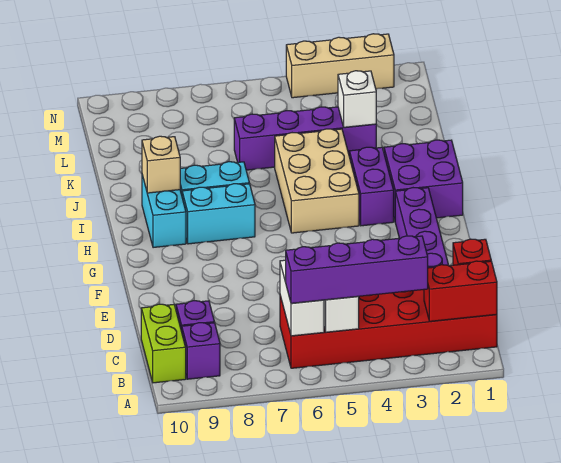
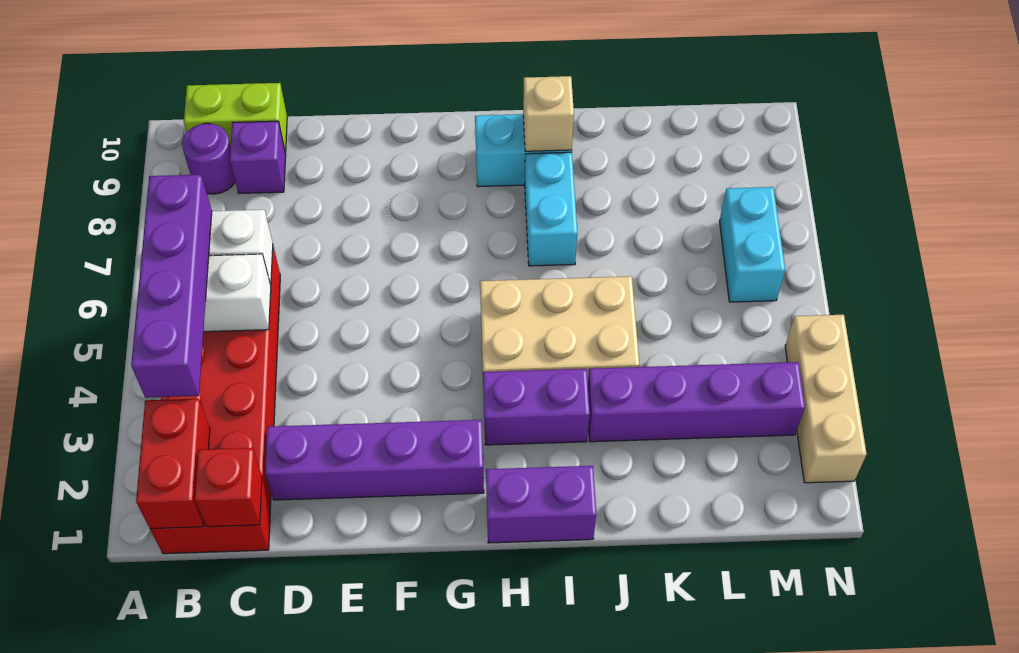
purple 1x1 brick [182,323,220,379] -> purple 1x1 round brick [182,123,235,194]
purple 2x2 brick [384,140,463,219] -> purple 1x2 brick [486,466,596,543]
cyan 1x2 brick [182,184,255,244] -> cyan 1x2 brick moved to [720,187,785,302]
purple 1x4 brick [234,107,376,170] -> purple 1x4 brick turned to [588,362,805,442]
white 1x1 brick [338,71,376,127] -> none

